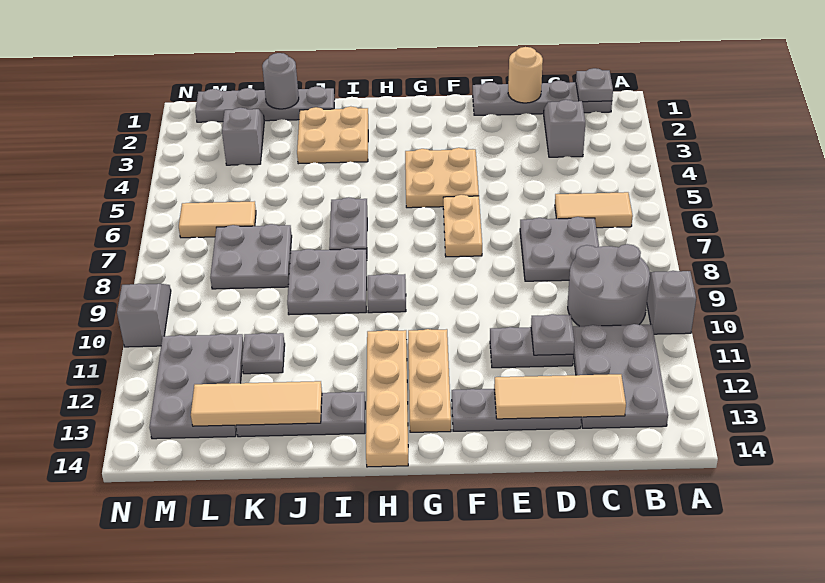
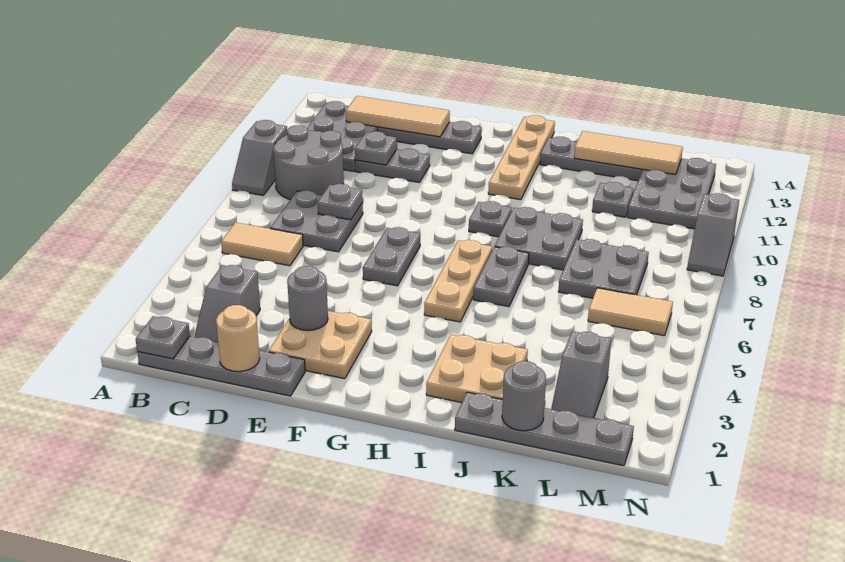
none -> grey 1x1 plate [318,184,363,220]
none -> grey 1x1 round brick [287,266,328,331]
tan 2x2 plate [405,148,479,208] -> tan 2x2 plate moved to [269,311,372,379]
tan 1x2 plate [443,195,482,257] -> grey 1x2 plate [363,227,420,286]
tan 1x3 plate [408,329,451,432] -> tan 1x3 plate moved to [424,240,492,322]

